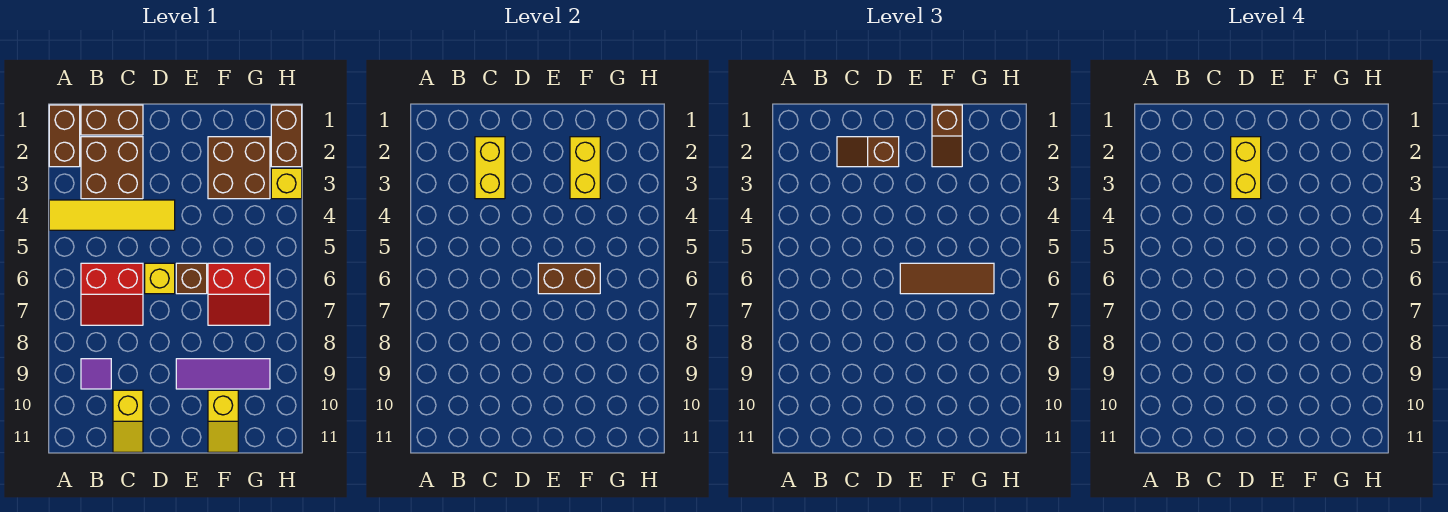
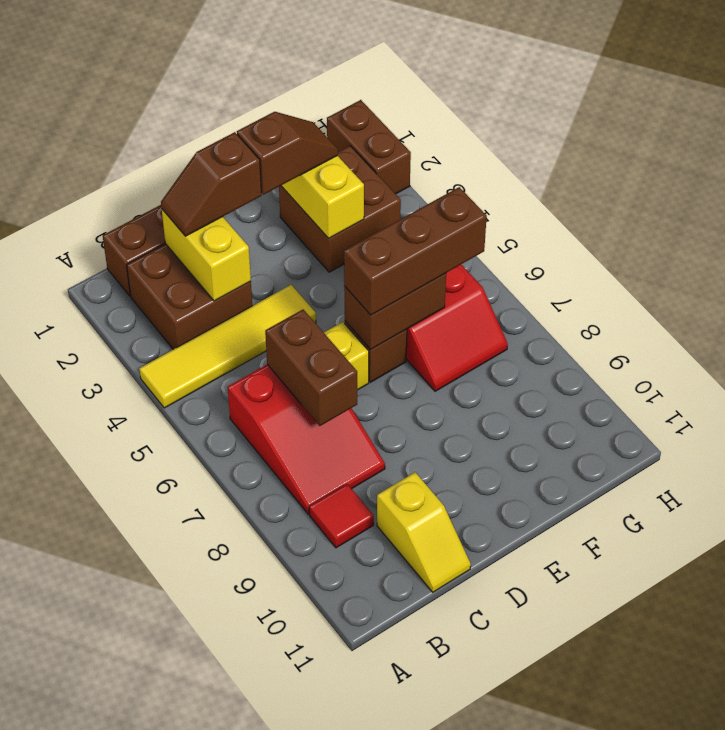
brown 1x2 brick [49,105,80,167] -> brown 1x2 brick moved to [265,310,357,426]
red 2x2 slope [81,263,143,325] -> red 2x3 slope [228,364,385,514]
purple 1x1 tile [81,359,111,389] -> red 1x1 tile [309,484,374,548]
yellow 1x2 brick [1231,137,1261,199] -> none
brown 1x3 tile [900,263,994,294] -> brown 1x3 brick [344,187,487,315]
purple 1x3 tile [176,359,270,389] -> none
brown 1x2 slope [932,105,962,167] -> brown 1x2 slope turned to [237,112,338,195]
yellow 1x2 slope [208,390,238,452] -> none
yellow 1x1 brick [271,168,302,199] -> none

